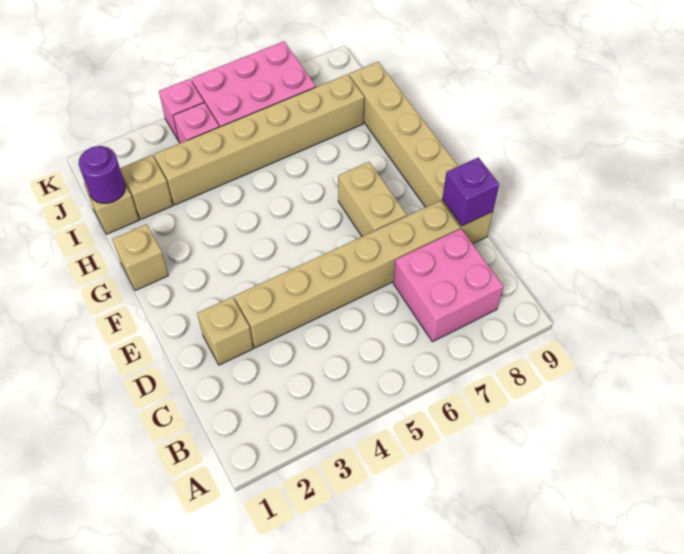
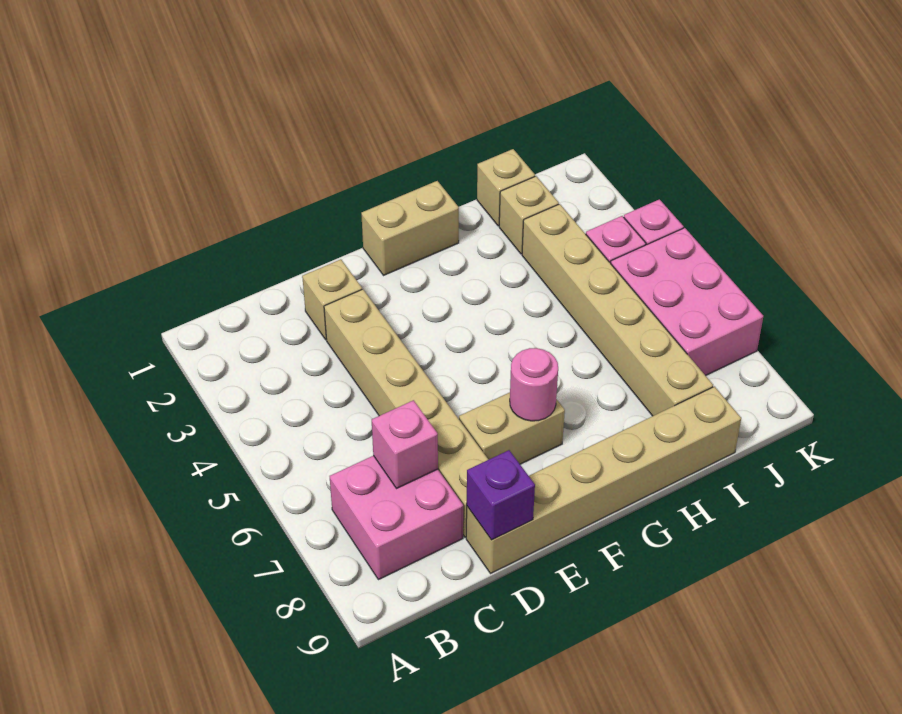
none -> pink 1x1 brick [372,400,438,489]
none -> pink 1x1 round brick [510,348,558,421]
tan 1x1 brick [112,224,169,291] -> tan 1x2 brick [361,181,459,275]
purple 1x1 round brick [79,146,125,203] -> none

